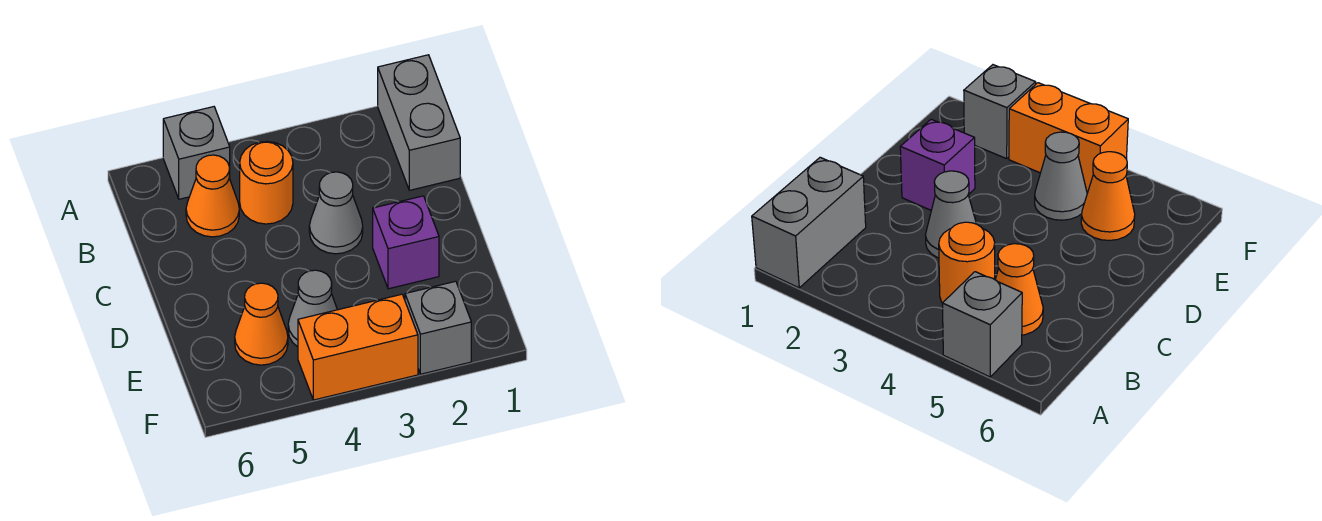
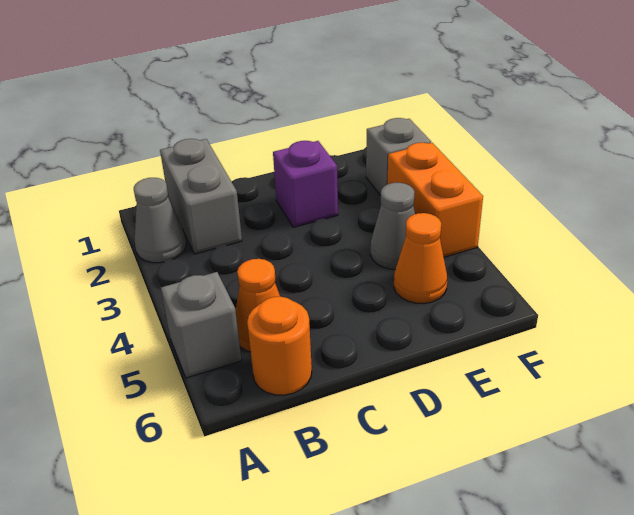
grey 1x2 brick [378,55,460,190] -> grey 1x2 brick turned to [160,139,242,254]
orange 1x1 round brick [240,141,293,224] -> orange 1x1 round brick moved to [247,297,312,395]
grey 1x1 cone [309,172,363,254] -> grey 1x1 cone moved to [134,178,186,263]

